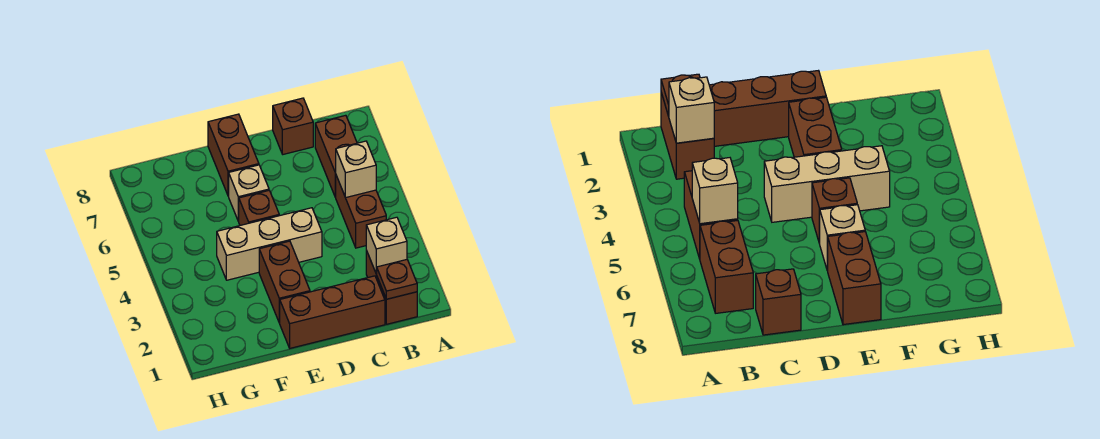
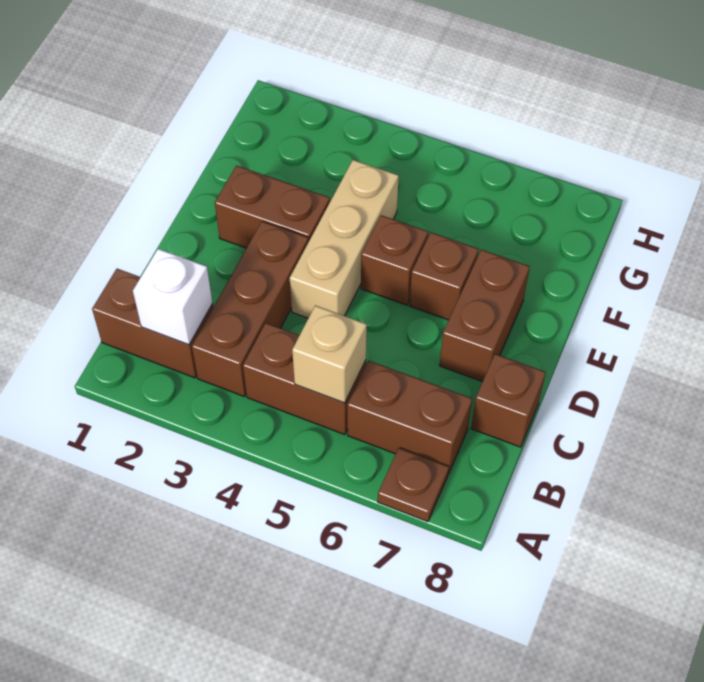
brown 1x1 plate [376,260,417,299] -> brown 1x1 plate moved to [378,448,449,522]
tan 1x1 brick [366,217,407,273] -> white 1x1 brick [133,249,213,345]
brown 1x3 brick [280,276,385,348] -> brown 1x3 brick moved to [192,221,308,397]
tan 1x1 brick [229,165,269,221] -> brown 1x1 brick [410,232,479,320]
brown 1x2 brick [208,114,259,196] -> brown 1x2 brick turned to [440,250,530,382]

